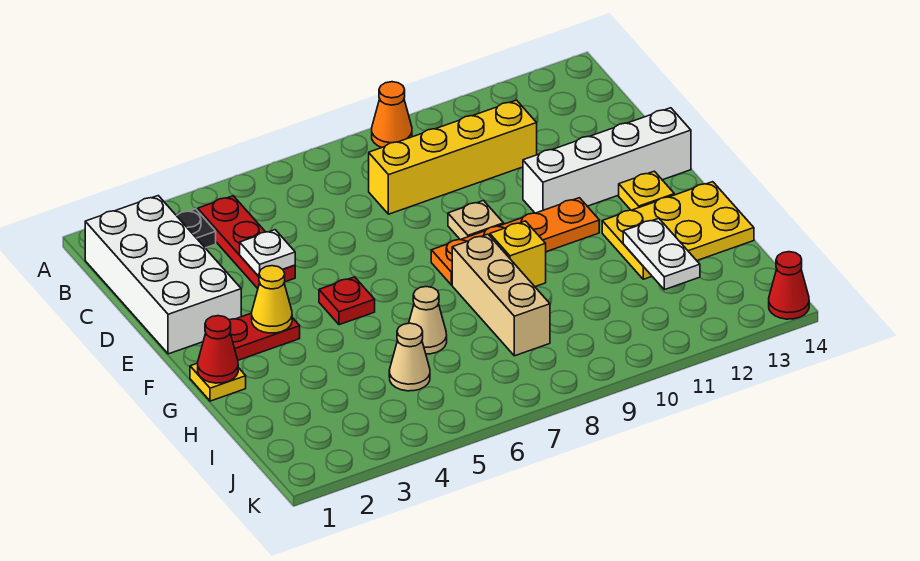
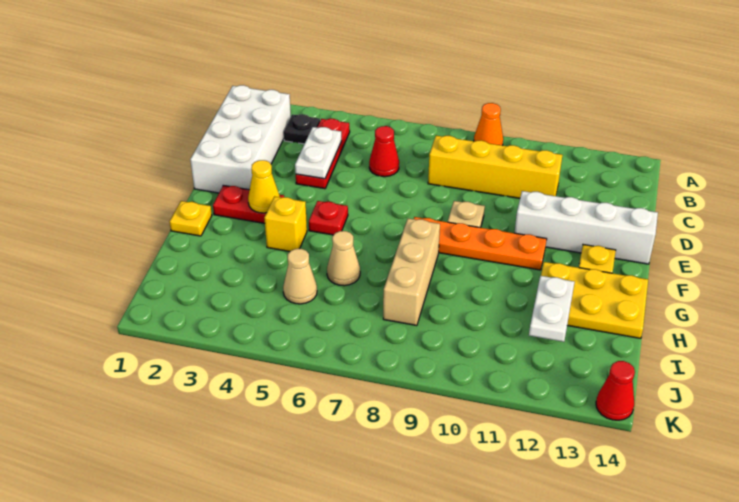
white 1x1 plate [240,230,295,276] -> white 1x2 plate [295,127,341,179]
red 1x1 cone [198,316,238,383] -> red 1x1 cone moved to [369,126,399,177]
yellow 1x1 brick [490,221,546,287] -> yellow 1x1 brick moved to [264,196,307,251]

